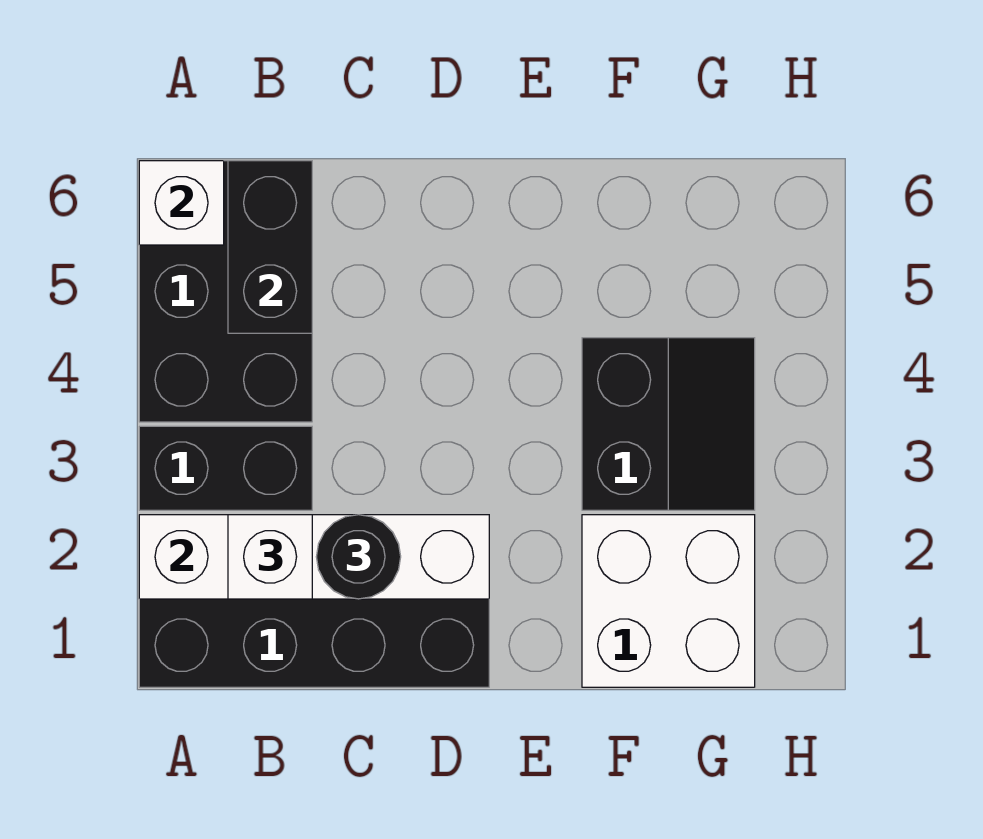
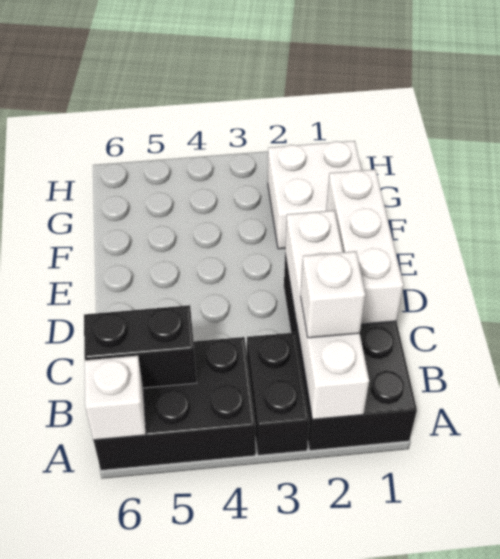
none -> white 1x3 brick [326,169,404,324]
black 1x1 round brick [316,515,401,599] -> none
black 2x2 slope [582,338,755,510] -> none

